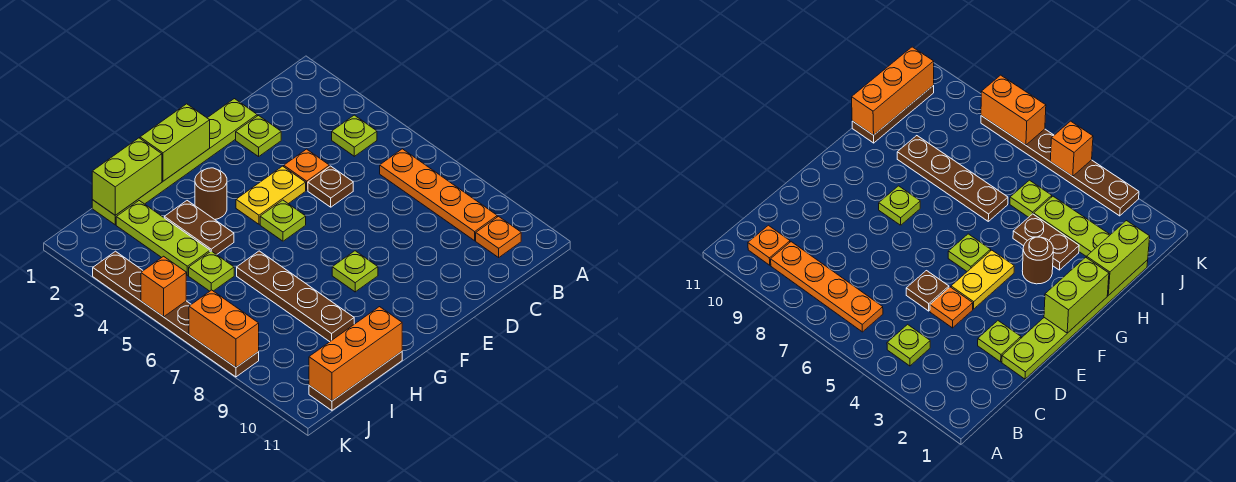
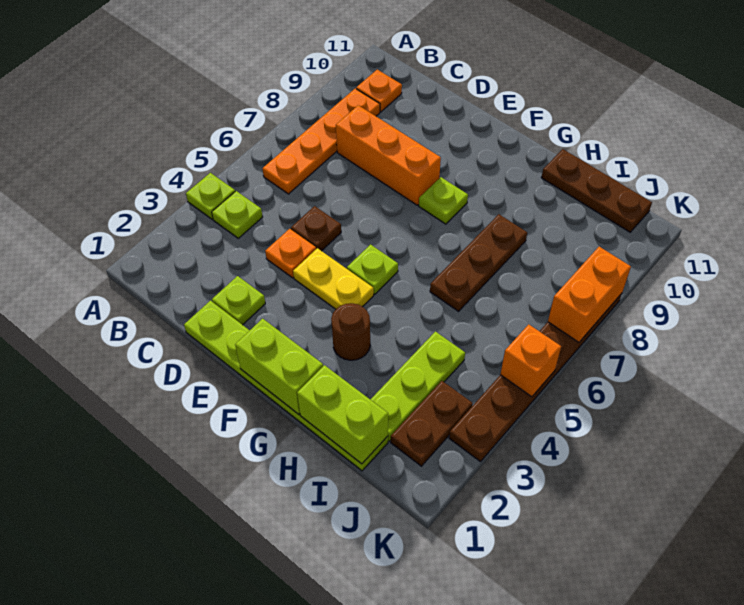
brown 1x2 plate [164,201,234,255] -> brown 1x2 plate moved to [391,381,473,466]
brown 1x4 plate [237,251,354,342] -> brown 1x3 plate [430,214,527,311]
orange 1x3 brick [309,307,402,401] -> orange 1x3 brick moved to [336,105,441,205]
lime 1x1 plate [189,251,234,291] -> lime 1x1 plate moved to [186,173,235,219]

